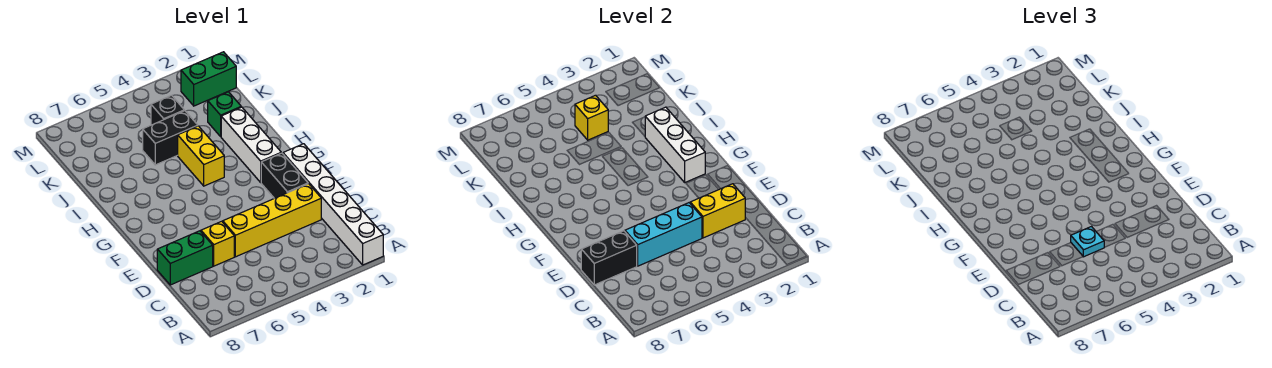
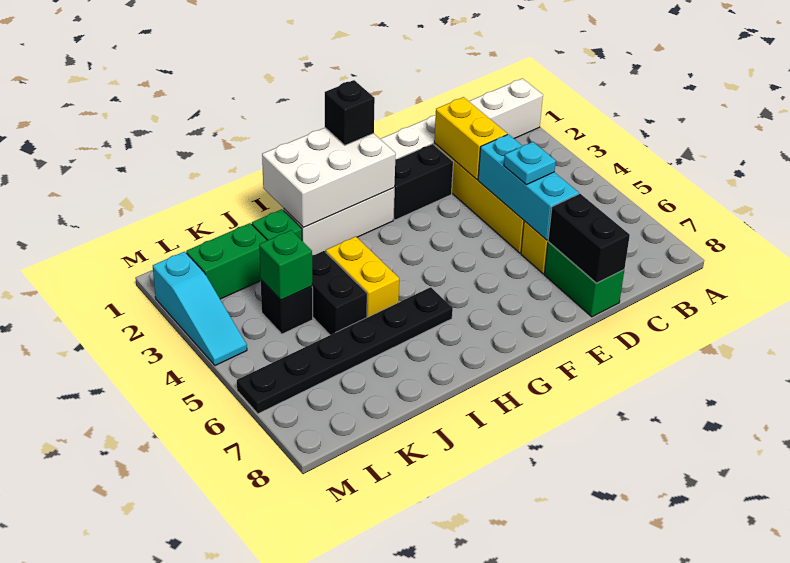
none -> black 1x1 brick [325,80,375,145]
white 1x3 brick [645,107,705,182] -> white 2x3 brick [262,128,396,228]
yellow 1x2 brick [178,126,224,186] -> yellow 1x2 brick turned to [326,236,399,317]
none -> black 1x6 plate [237,287,453,414]
yellow 1x1 brick [575,95,608,140] -> green 1x1 brick [259,230,312,300]
green 1x2 brick [181,52,236,106] -> green 1x2 brick turned to [186,223,267,299]
none -> cyan 1x3 slope [153,252,247,366]

